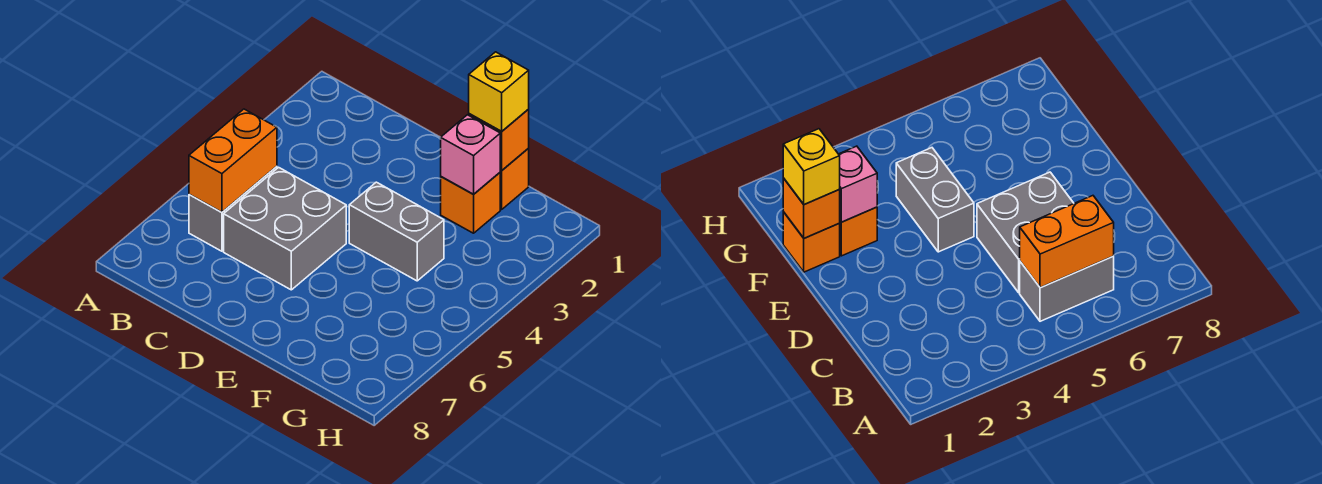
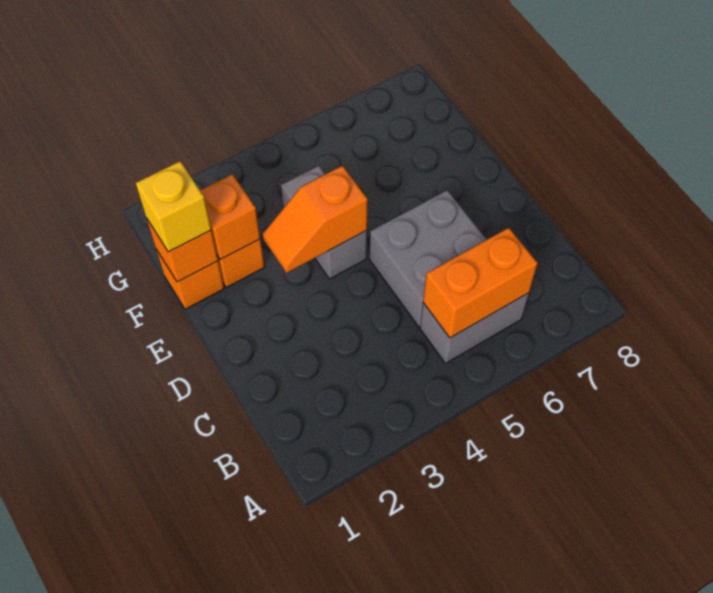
none -> orange 1x2 slope [263,166,368,273]
pink 1x1 brick [441,115,500,194] -> orange 1x1 brick [200,174,260,260]

